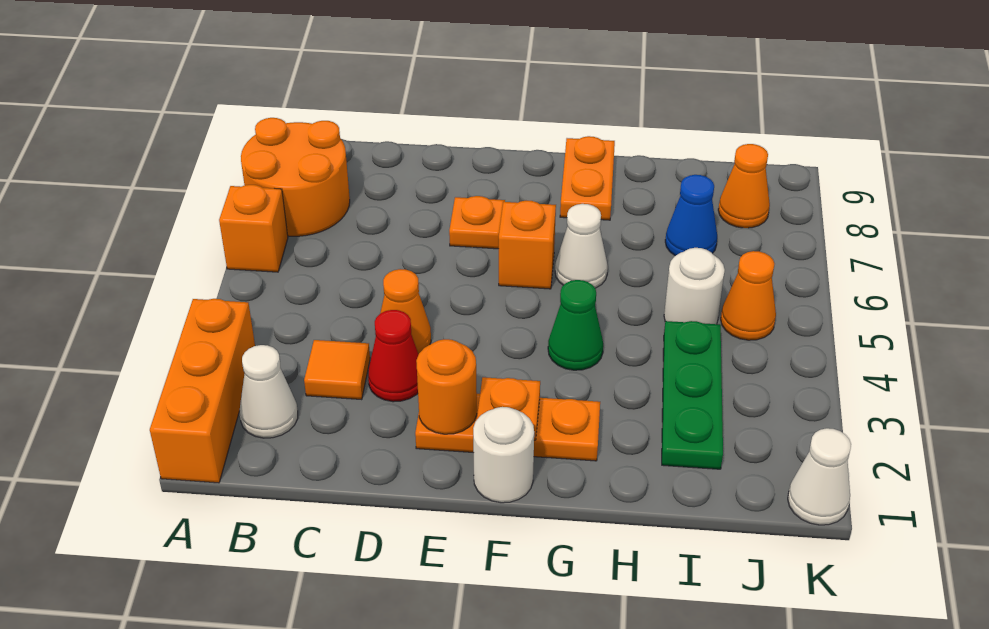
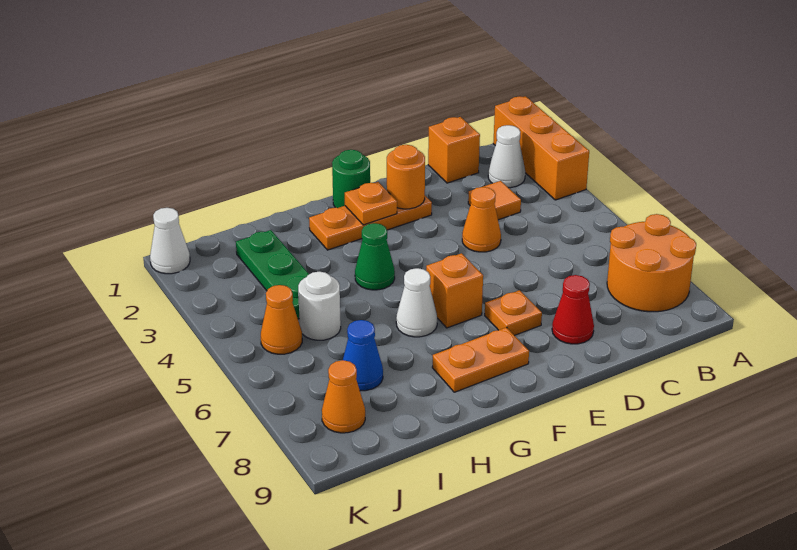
orange 1x1 brick [219,185,288,272] -> orange 1x1 brick moved to [428,117,480,183]
red 1x1 cone [368,310,419,402] -> red 1x1 cone moved to [552,275,594,344]
white 1x1 round brick [473,407,534,503] -> green 1x1 round brick [332,150,370,208]
orange 1x2 plate [560,136,615,220] -> orange 1x2 plate turned to [432,327,529,392]

